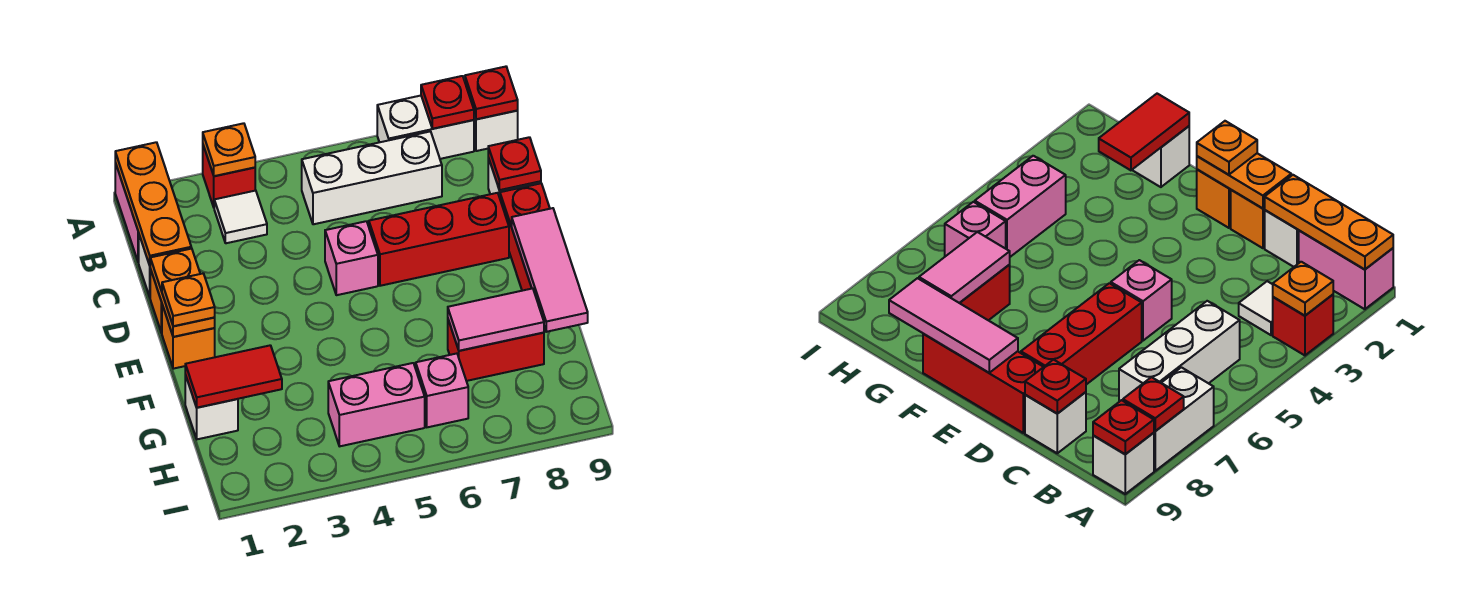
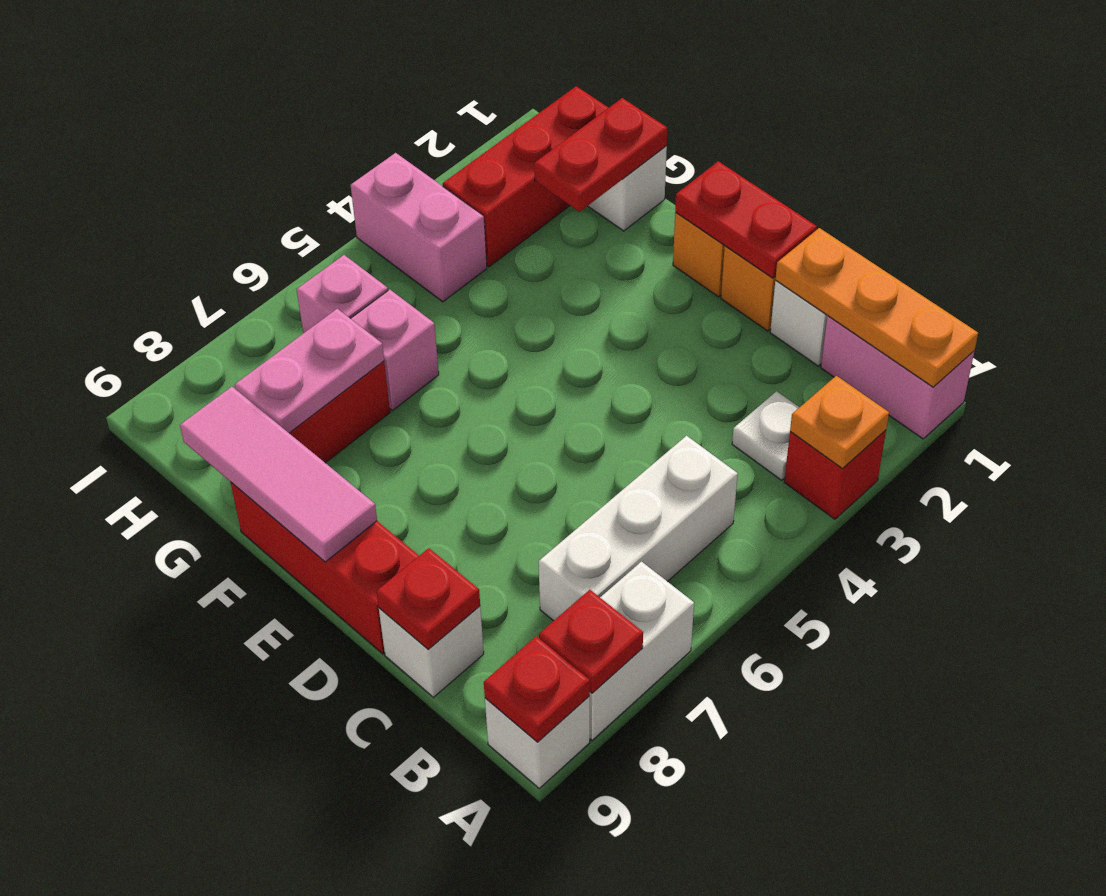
white 1x1 tile [214,190,267,243] -> white 1x1 plate [732,391,799,480]
orange 1x2 plate [150,248,215,337] -> red 1x2 plate [675,161,817,278]
pink 1x1 brick [325,221,378,295] -> pink 1x1 brick moved to [350,289,439,410]
red 1x3 brick [369,193,509,286] -> red 1x3 brick moved to [443,86,608,267]
orange 1x1 plate [162,274,215,326] -> none
red 1x2 tile [185,345,282,408] -> red 1x2 plate [534,98,667,212]
pink 1x2 tile [448,288,544,351] -> pink 1x2 plate [235,309,384,433]
pink 1x2 brick [328,363,425,446] -> pink 1x2 brick turned to [351,153,487,302]

